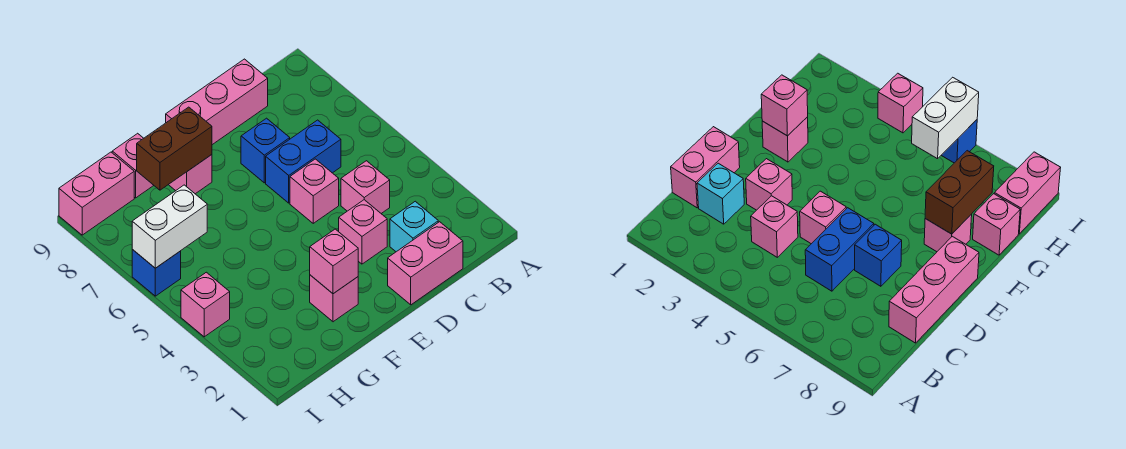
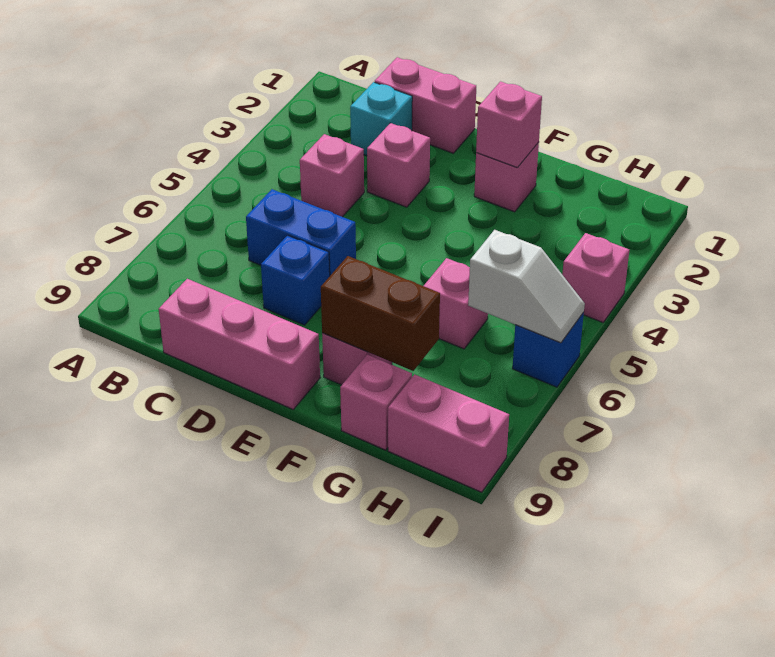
pink 1x1 brick [290,159,339,223] -> pink 1x1 brick moved to [424,258,488,349]
white 1x2 brick [132,185,207,268] -> white 1x2 slope [468,230,585,343]

